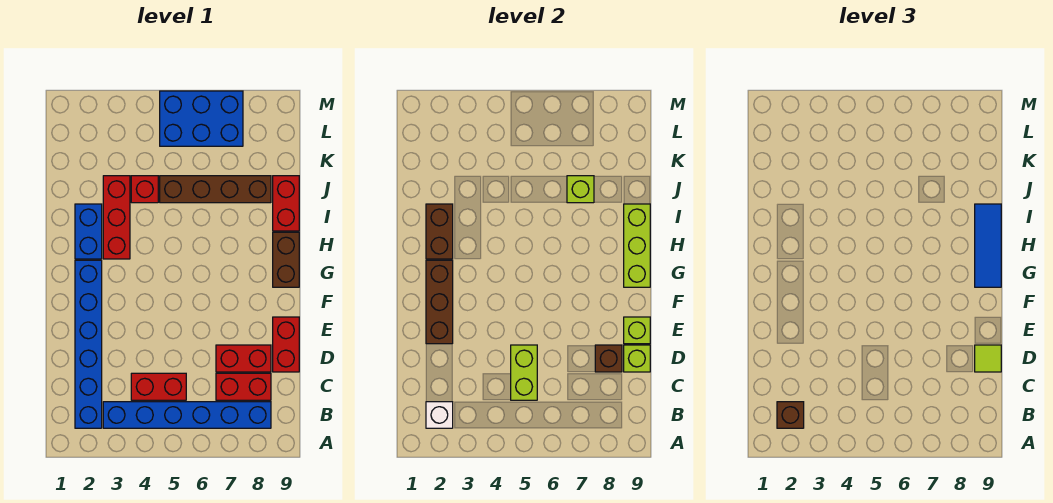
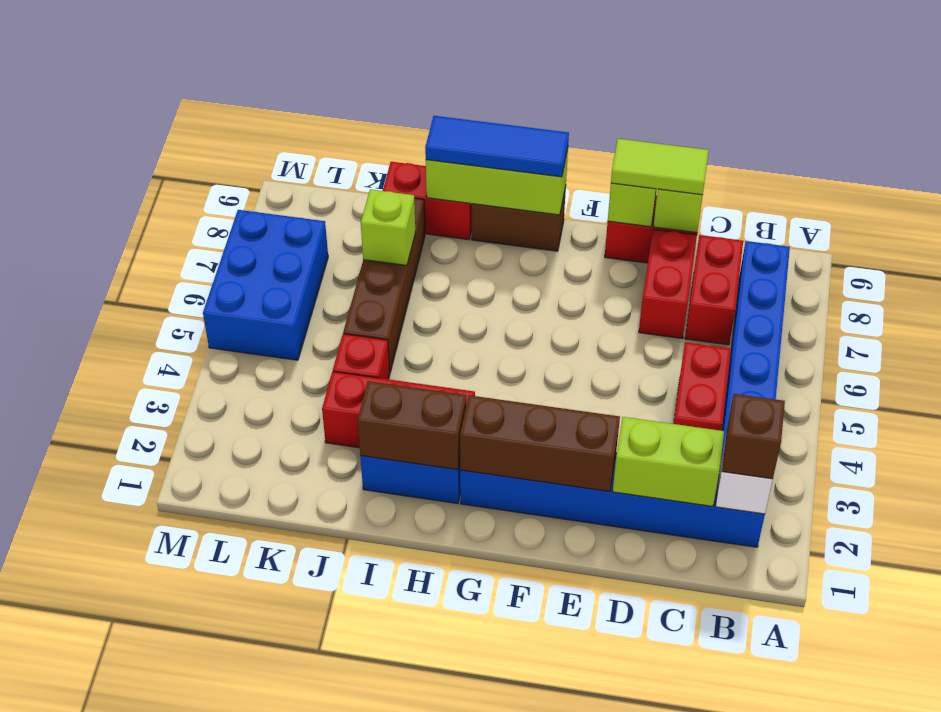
lime 1x2 brick [511,345,537,400] -> lime 1x2 brick moved to [613,417,724,506]
brown 1x1 brick [595,345,622,372] -> none
lime 1x1 tile [975,345,1001,372] -> lime 1x2 tile [611,139,709,195]

